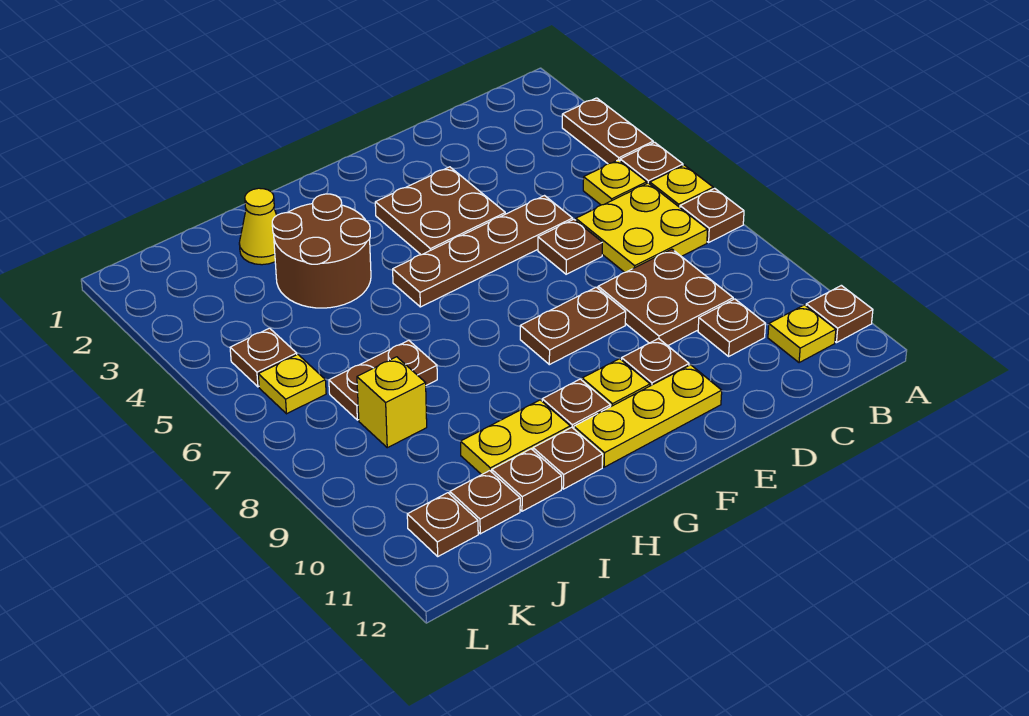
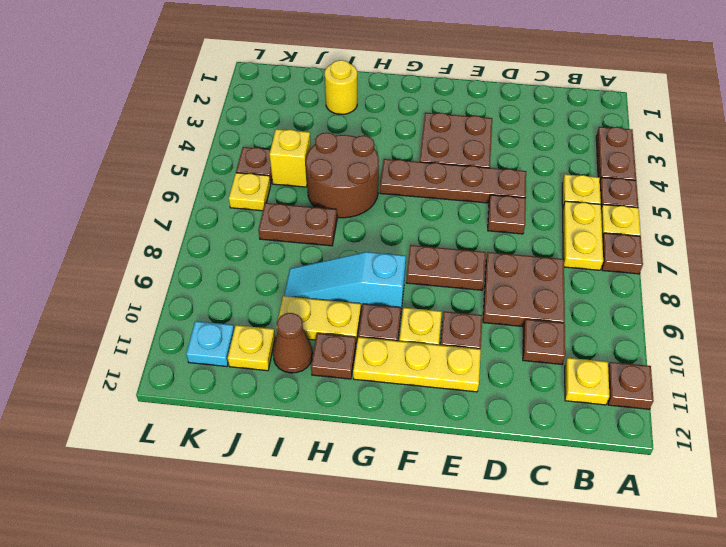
yellow 2x2 plate [576,183,708,272] -> yellow 1x2 plate [563,201,603,270]
none -> cyan 1x3 slope [284,252,406,311]
brown 2x2 round brick [272,194,371,308] -> brown 2x2 round brick moved to [306,133,379,218]
yellow 1x1 cone [239,188,277,265] -> yellow 1x1 round brick [325,60,357,114]
brown 1x1 plate [492,449,562,511] -> brown 1x1 cone [273,313,313,373]
yellow 1x1 brick [357,357,427,448] -> yellow 1x1 brick moved to [270,129,311,187]
brown 1x1 plate [450,471,520,534] -> yellow 1x1 plate [228,325,275,371]
brown 1x1 plate [407,493,478,556] -> cyan 1x1 plate [186,321,234,367]

